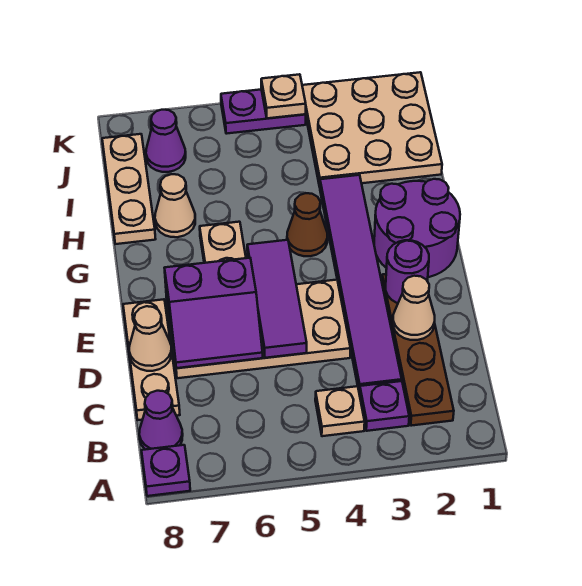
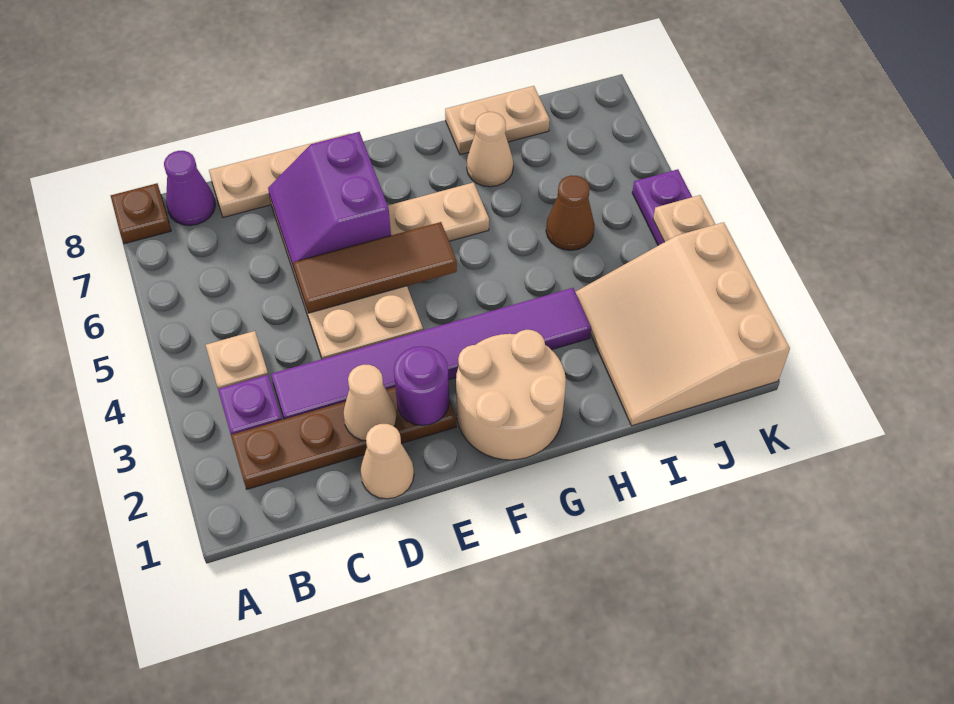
purple 1x1 plate [142,445,190,496] -> brown 1x1 plate [111,183,171,244]
purple 1x3 tile [247,240,307,358] -> brown 1x3 tile [293,222,457,313]
tan 1x1 cone [129,306,172,371] -> tan 1x1 cone moved to [360,424,414,499]
purple 2x2 round brick [374,179,460,277] -> tan 2x2 round brick [456,330,566,460]
brown 1x1 cone [287,193,327,256] -> brown 1x1 cone moved to [546,175,595,250]
tan 1x3 plate [102,134,155,244] -> tan 1x2 plate [445,86,550,155]
tan 3x3 plate [302,72,442,187] -> tan 3x3 slope [576,222,790,426]
purple 1x1 cone [146,110,186,172] -> none

